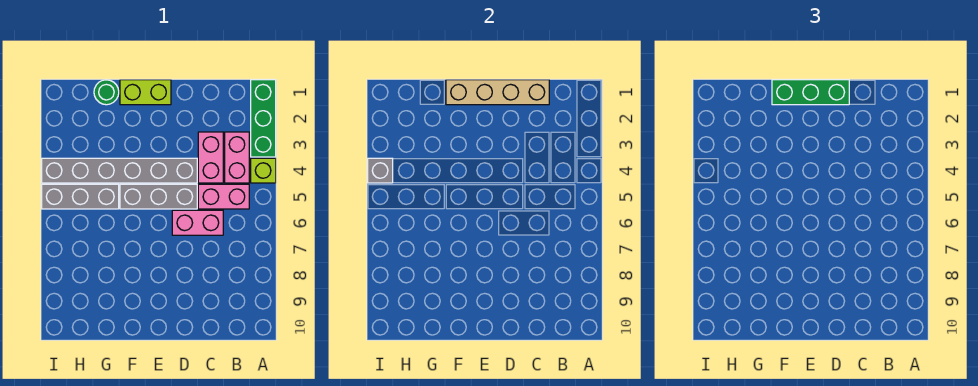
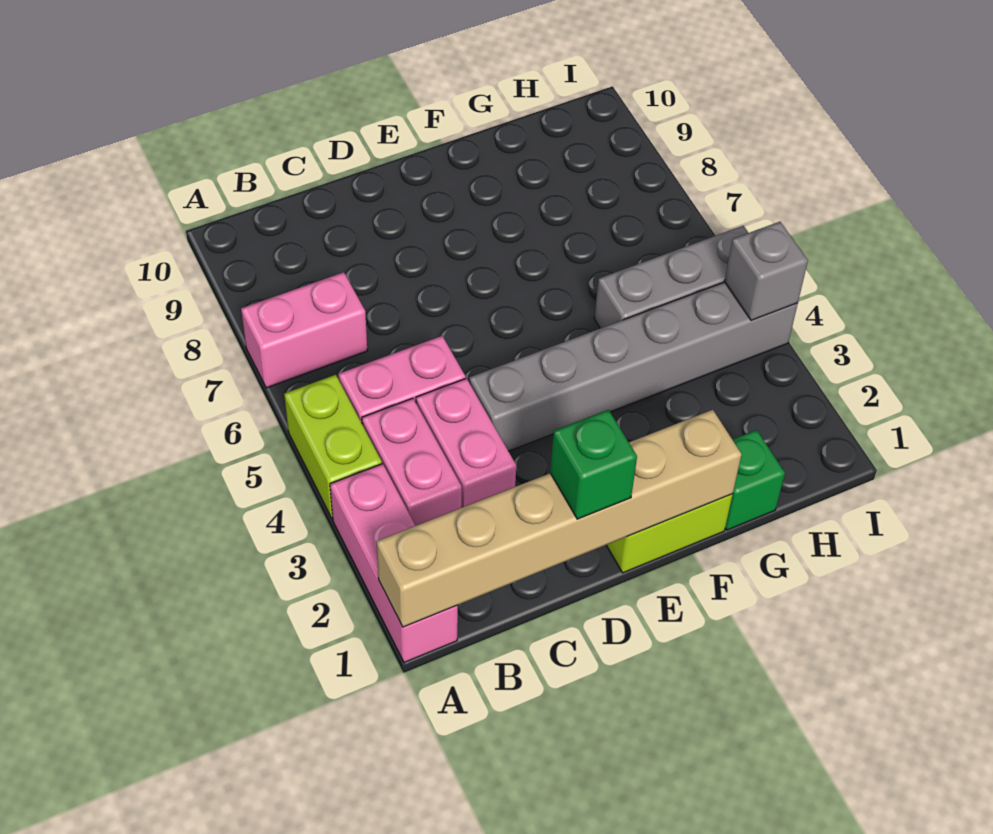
green 1x3 brick [251,80,276,157] -> pink 1x3 brick [330,464,458,663]
lime 1x1 brick [251,158,276,183] -> lime 1x2 brick [284,375,382,519]
tan 1x4 brick [446,80,549,105] -> tan 1x6 brick [377,410,742,627]
pink 1x2 brick [172,210,223,235] -> pink 1x2 brick moved to [241,272,367,388]
green 1x3 brick [772,80,849,105] -> green 1x1 brick [550,410,637,519]
grey 1x3 brick [120,184,197,209] -> none
green 1x1 round brick [94,80,119,105] -> green 1x1 brick [725,430,785,530]

